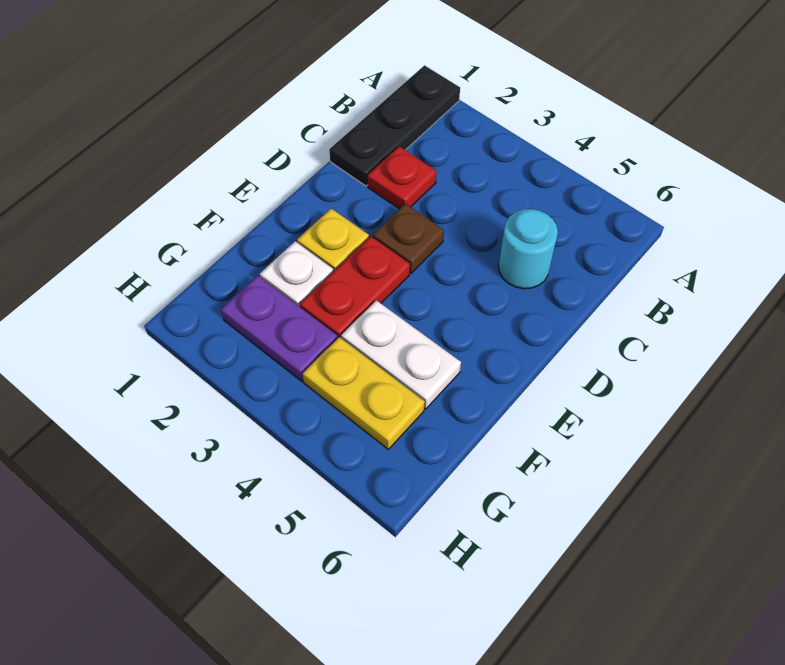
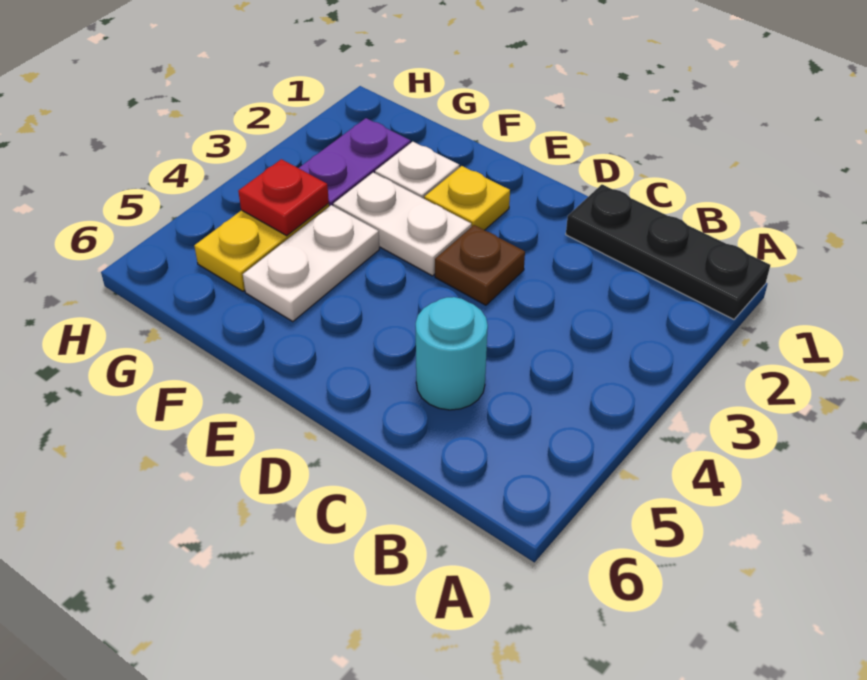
red 1x1 plate [367,146,436,209] -> red 1x1 plate moved to [238,159,329,236]
red 1x2 plate [300,236,410,338] -> white 1x2 plate [333,173,471,276]

